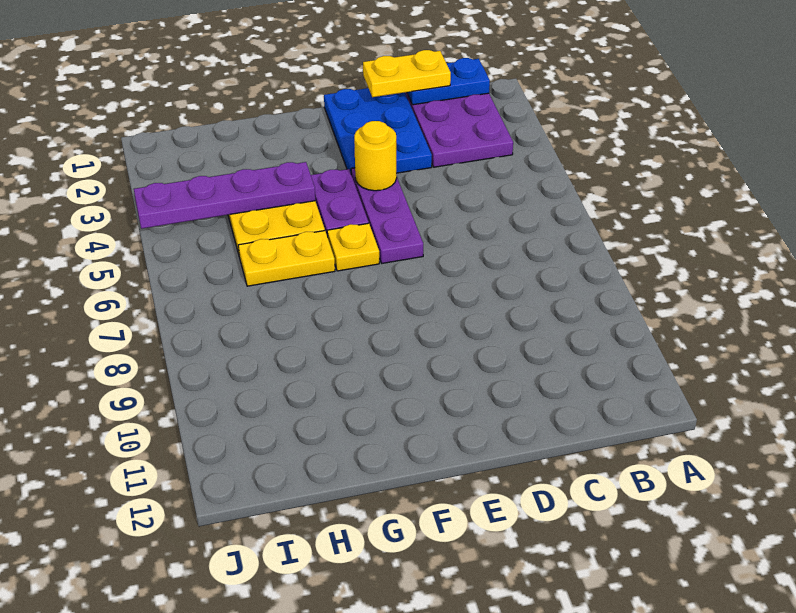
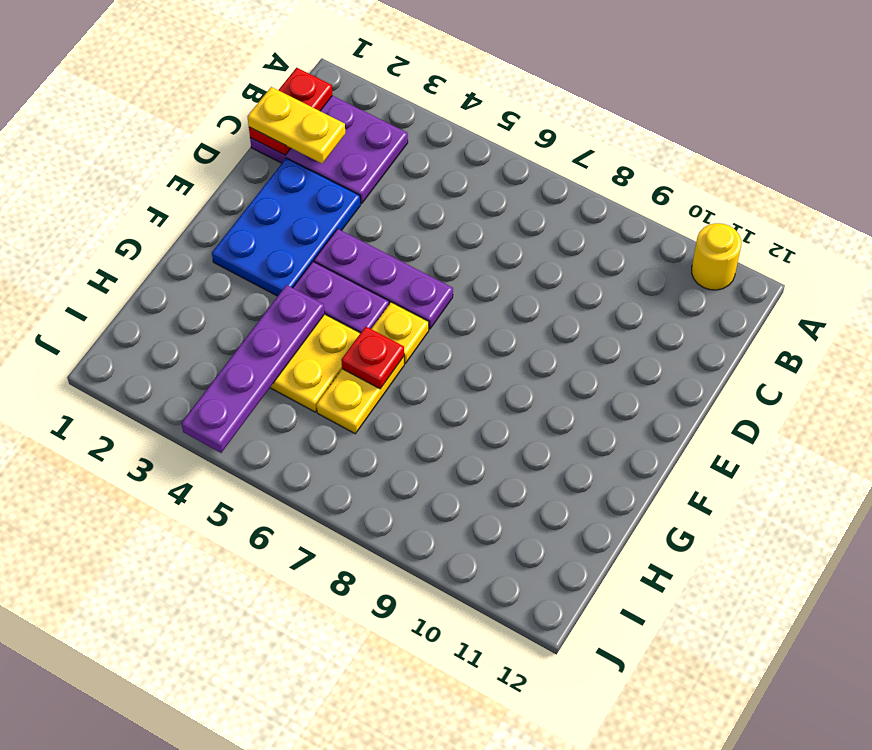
blue 1x2 plate [407,58,490,105] -> red 1x2 plate [249,68,333,155]
yellow 1x2 plate [363,50,451,97] -> yellow 1x2 plate turned to [247,87,345,163]
blue 2x3 plate [324,88,432,173] -> blue 2x3 plate turned to [212,158,360,296]
yellow 1x1 round brick [354,121,397,191] -> yellow 1x1 round brick moved to [692,223,741,290]
none -> red 1x1 plate [341,327,404,389]

